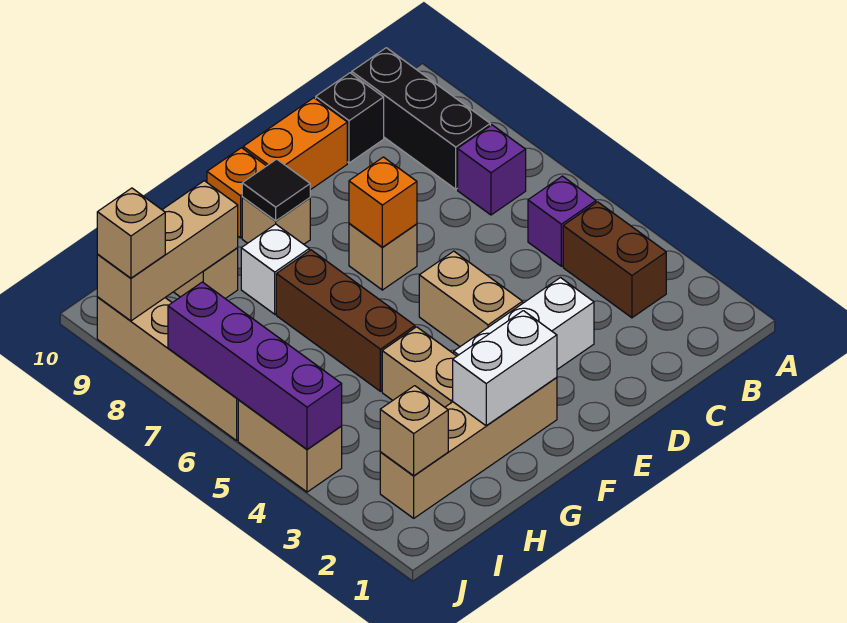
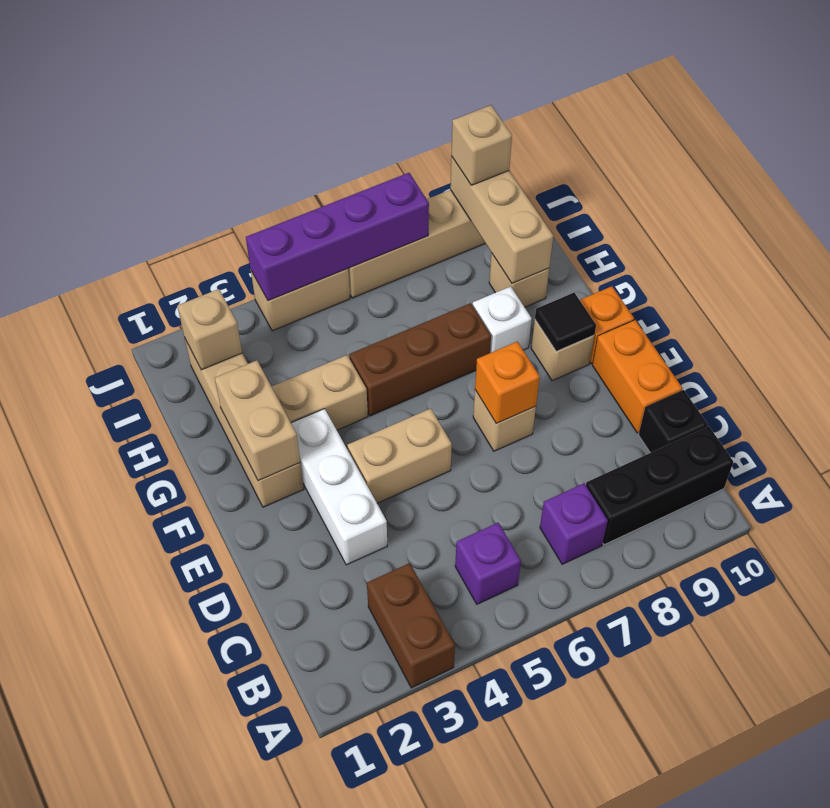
brown 1x2 brick [563,202,666,318] -> brown 1x2 brick turned to [367,563,455,688]
white 1x2 brick [453,311,557,426] -> tan 1x2 brick [215,360,300,481]

